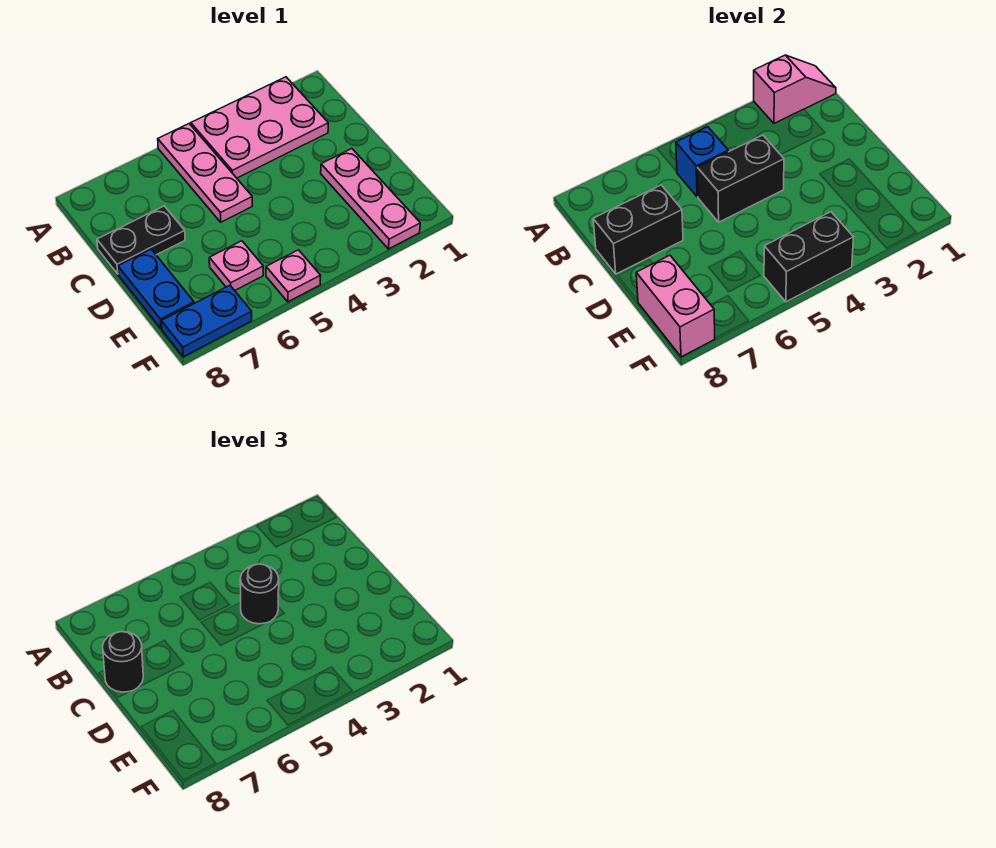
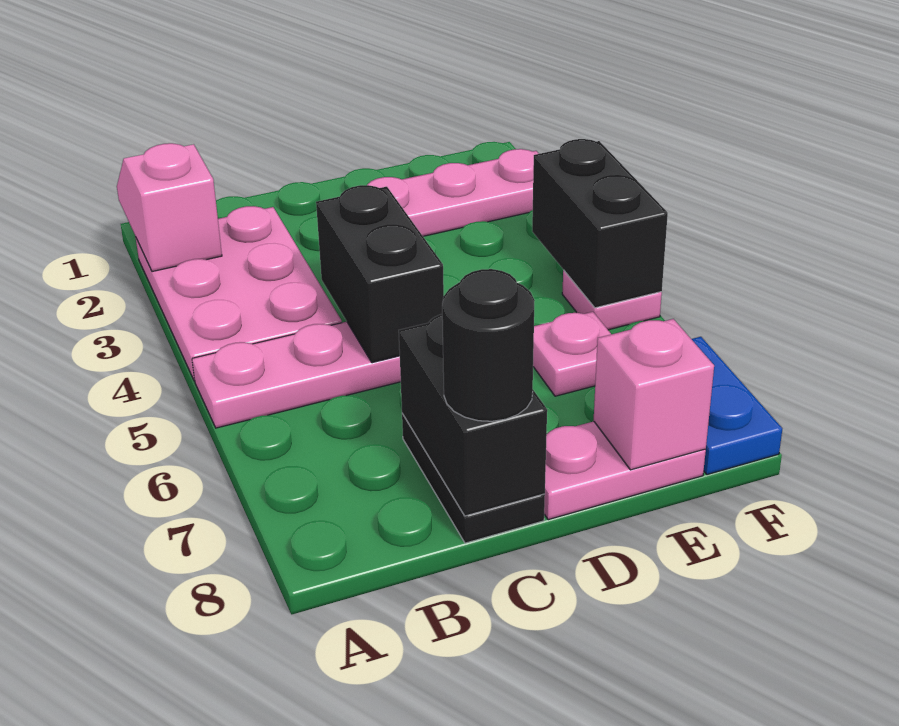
blue 1x1 brick [676,127,728,197] -> none
black 1x1 round brick [240,564,279,624] -> none
blue 1x2 plate [118,249,194,329] -> pink 1x2 plate [544,421,706,520]
pink 1x2 brick [636,255,715,357] -> pink 1x1 brick [594,319,714,470]

